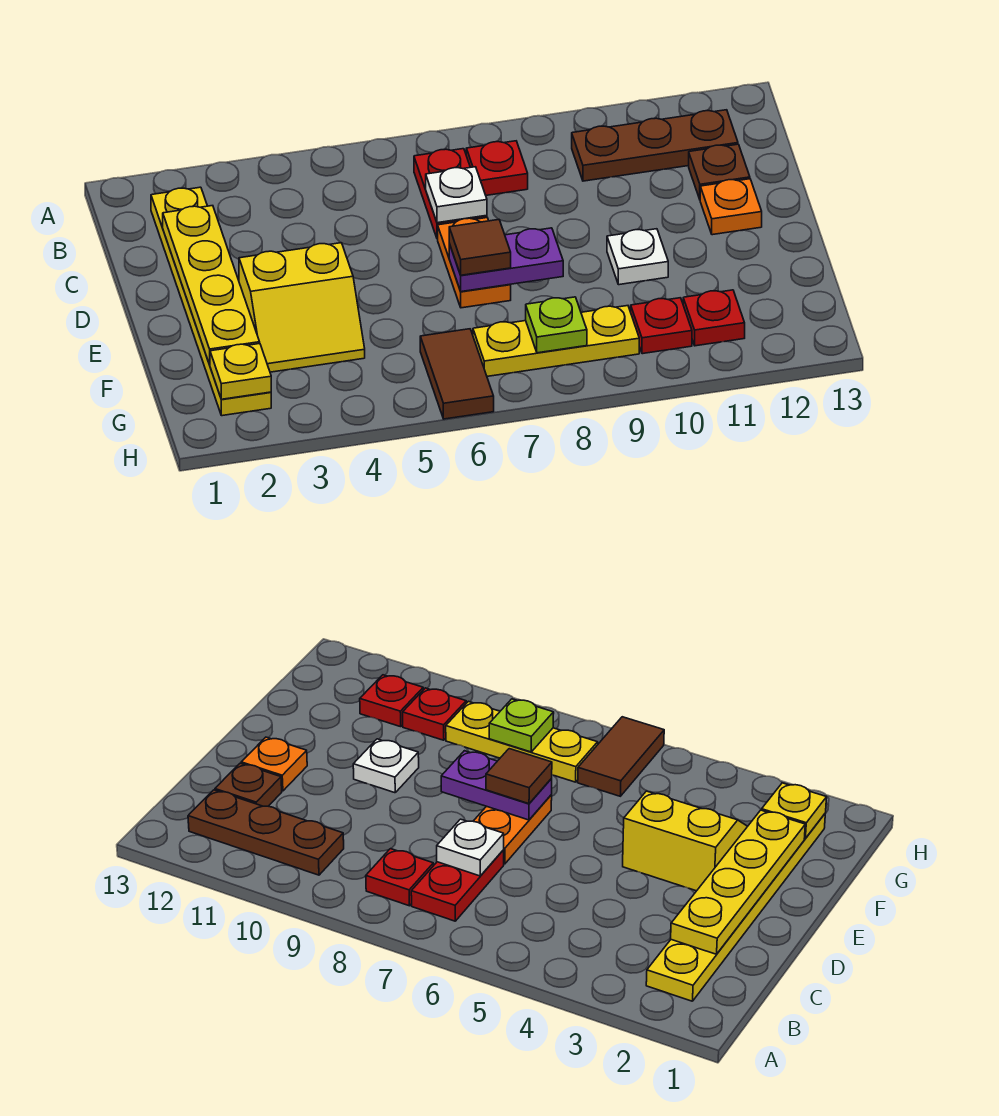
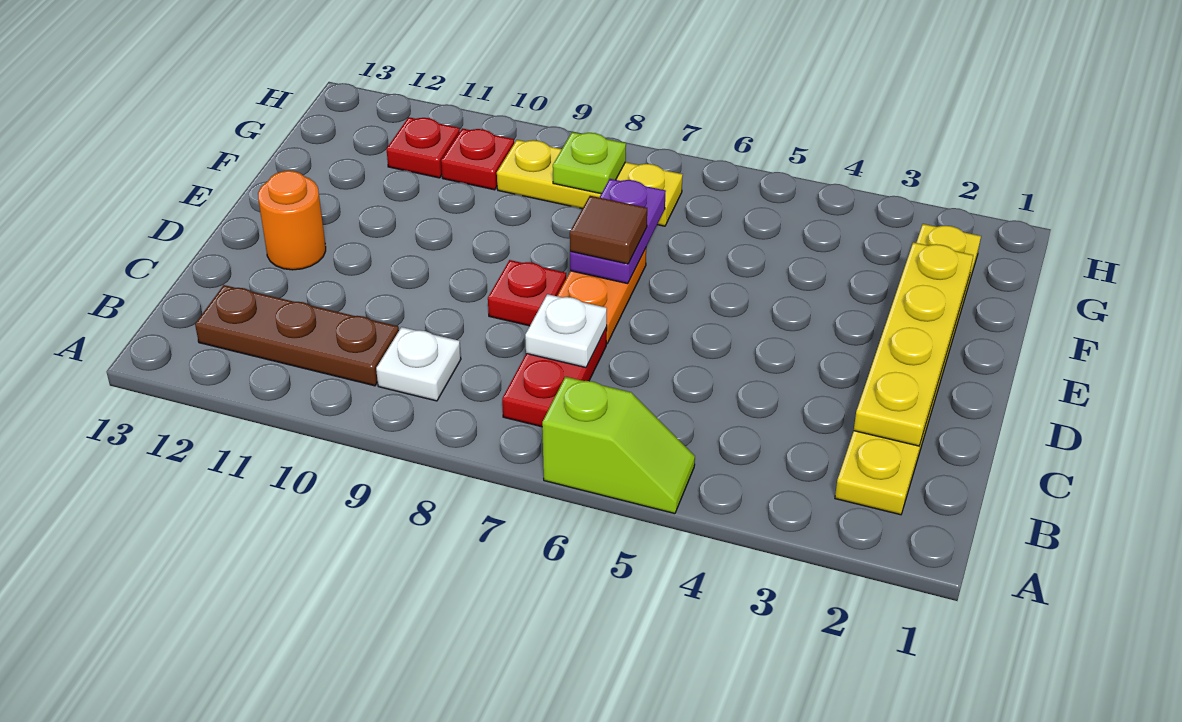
none -> lime 1x2 slope [542,377,695,514]
red 1x1 plate [466,141,528,195] -> red 1x1 plate moved to [488,260,566,326]
brown 1x1 plate [689,144,750,199] -> none
orange 1x1 plate [700,179,762,235] -> orange 1x1 round brick [258,171,326,270]
yellow 2x2 slope [239,243,365,372] -> none
purple 1x2 plate [449,228,563,292] -> purple 1x2 plate turned to [570,179,666,284]
white 1x1 plate [607,229,668,285] -> white 1x1 plate moved to [376,327,461,401]
yellow 1x1 plate [210,344,271,399] -> none
brown 1x2 tile [420,329,494,419] -> none

